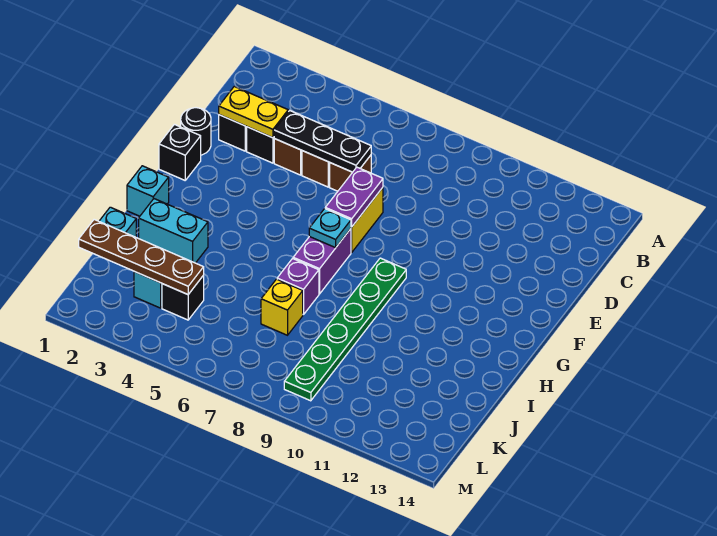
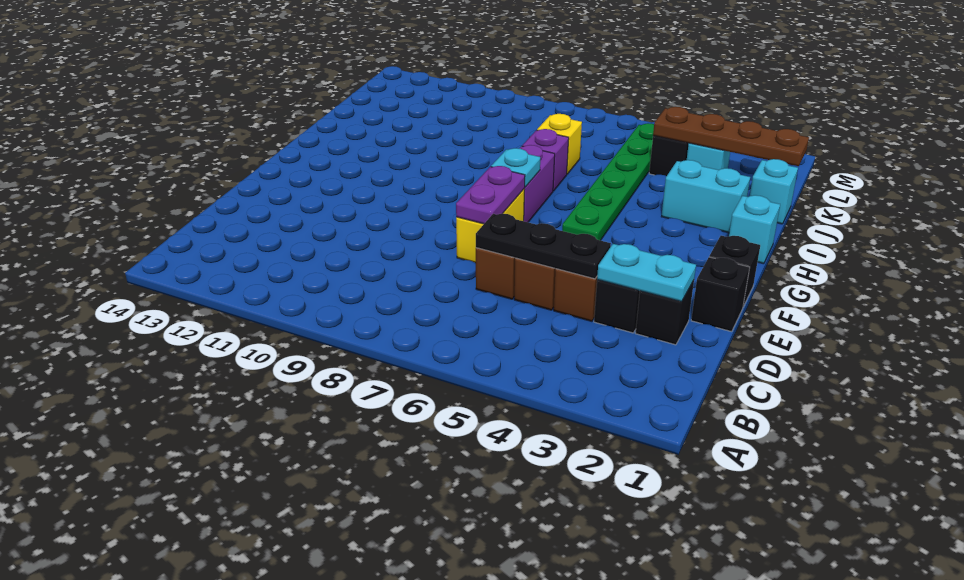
yellow 1x2 plate [219,87,288,138] -> cyan 1x2 plate [597,244,696,302]
black 1x1 round brick [181,108,211,155] -> black 1x1 brick [691,257,750,332]
green 1x6 plate [284,258,406,401] -> green 1x6 plate moved to [562,123,654,241]

